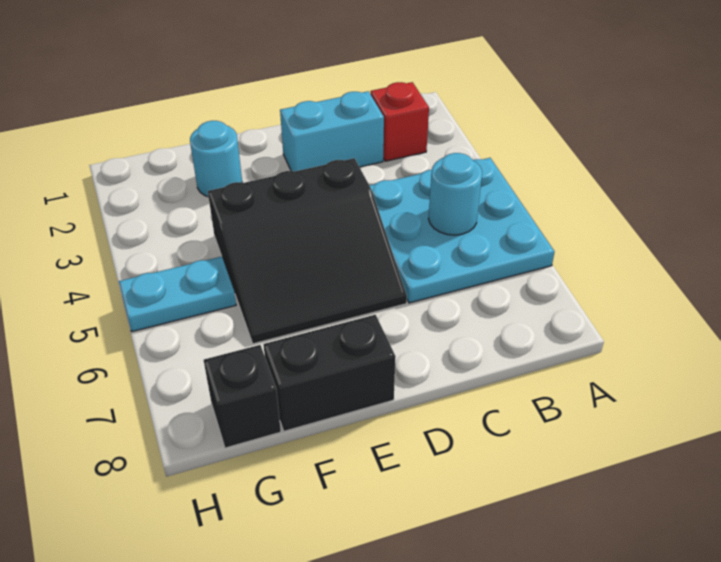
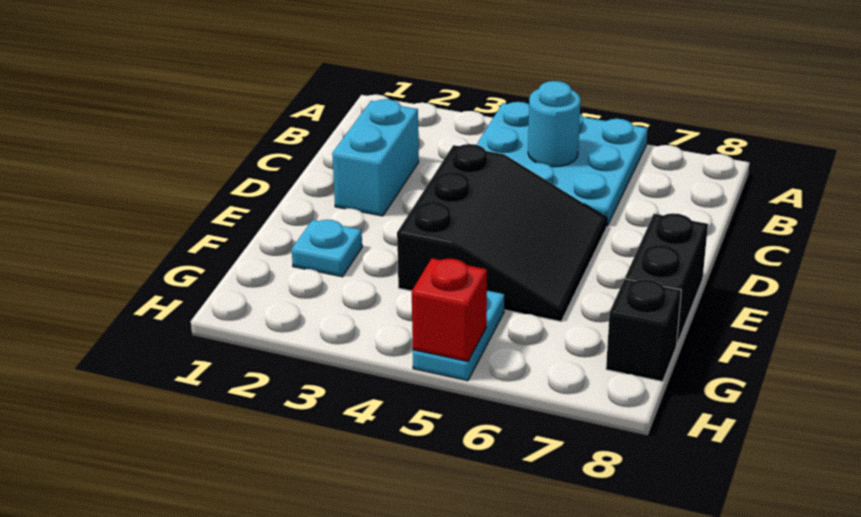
red 1x1 brick [371,82,429,161] -> red 1x1 brick moved to [412,258,487,361]
cyan 1x1 round brick [190,121,242,197] -> cyan 1x1 plate [292,220,362,277]

